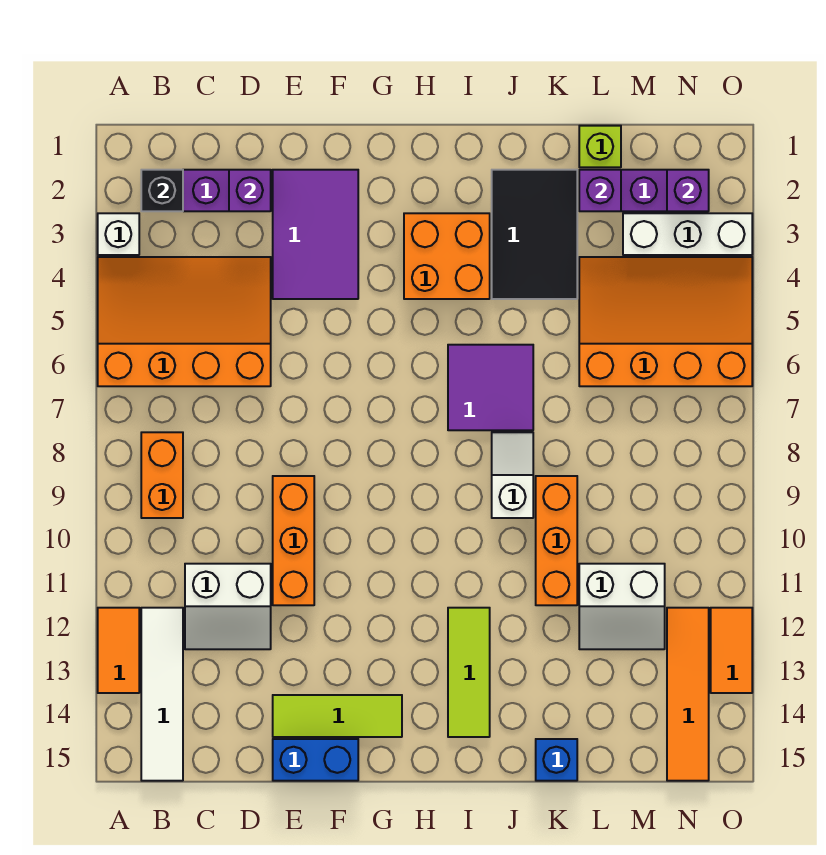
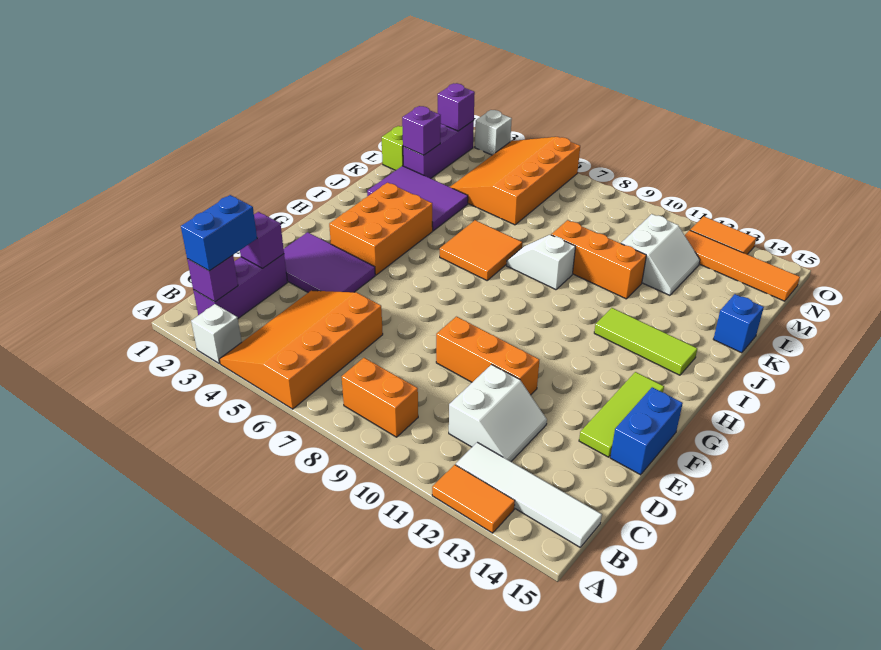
black 1x1 brick [141,170,183,211] -> purple 1x1 brick [187,255,238,302]
none -> blue 1x2 brick [181,195,257,271]
orange 2x2 brick [404,213,490,299] -> orange 2x3 brick [329,183,433,275]
purple 2x2 tile [448,345,533,430] -> orange 2x2 tile [440,220,522,280]
black 2x3 tile [492,170,577,299] -> purple 2x3 tile [367,166,468,231]
white 1x3 brick [623,213,752,255] -> white 1x1 brick [475,110,512,155]

